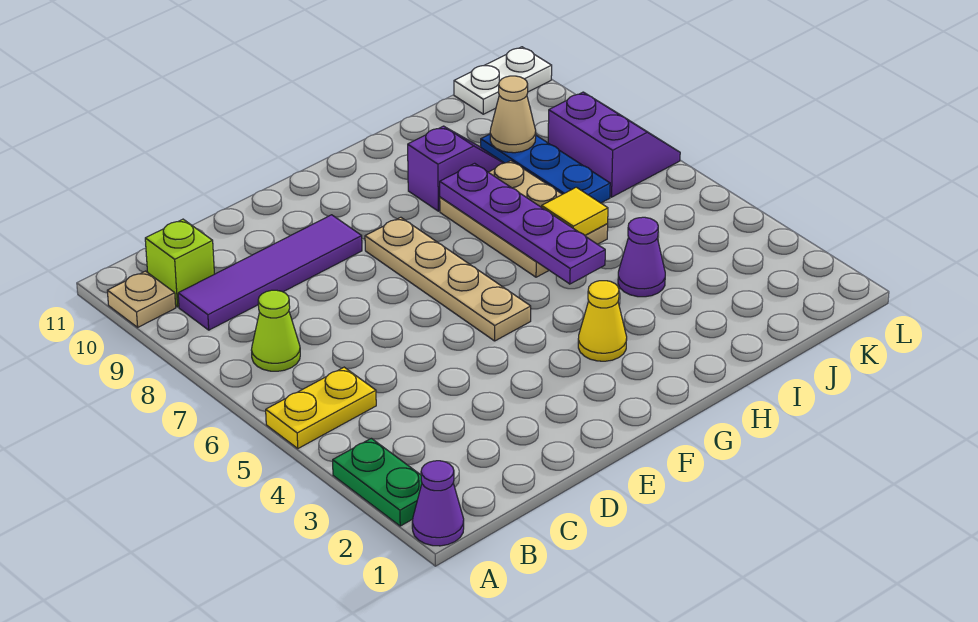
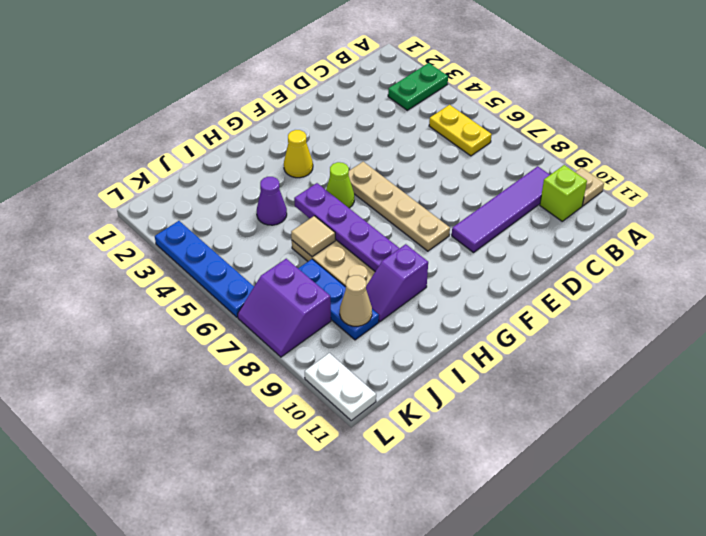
purple 1x1 cone [412,461,464,546] -> none
green 1x2 plate [333,438,422,526] -> green 1x2 plate turned to [388,63,448,110]
yellow 1x2 plate [266,367,376,448] -> yellow 1x2 plate turned to [429,105,492,156]
lime 1x1 cone [252,290,300,371] -> lime 1x1 cone moved to [326,162,354,208]
yellow 1x1 tile [542,187,608,235] -> tan 1x1 tile [291,216,335,257]
white 1x2 plate [454,47,552,114] -> white 1x2 plate turned to [305,353,376,421]
none -> blue 1x4 plate [155,221,254,317]

